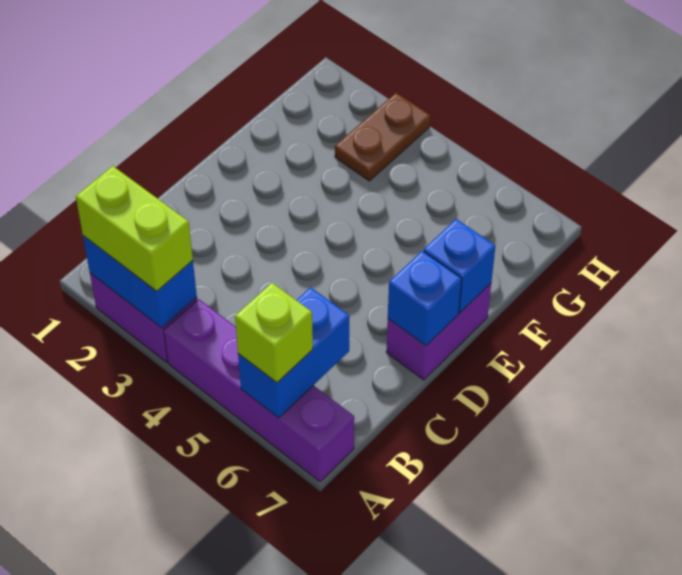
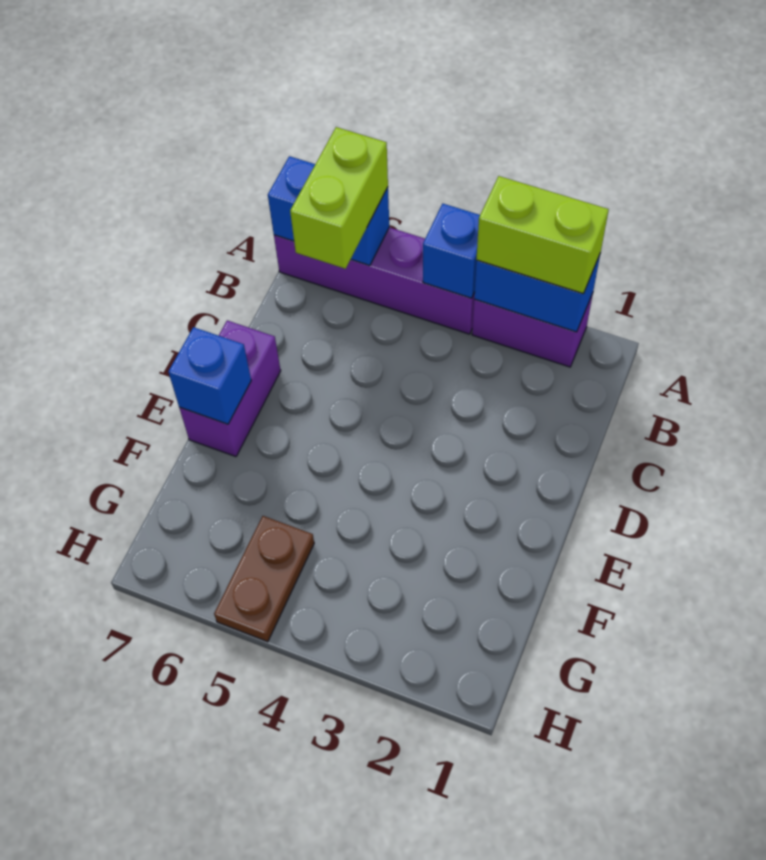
blue 1x2 brick [238,287,350,418] -> blue 1x2 brick turned to [268,156,389,266]
lime 1x1 brick [235,283,313,383] -> lime 1x2 brick [290,127,388,269]
blue 1x1 brick [388,251,462,345] -> blue 1x1 brick moved to [423,204,480,298]
brown 1x2 plate [335,93,430,181] -> brown 1x2 plate moved to [214,516,314,642]

